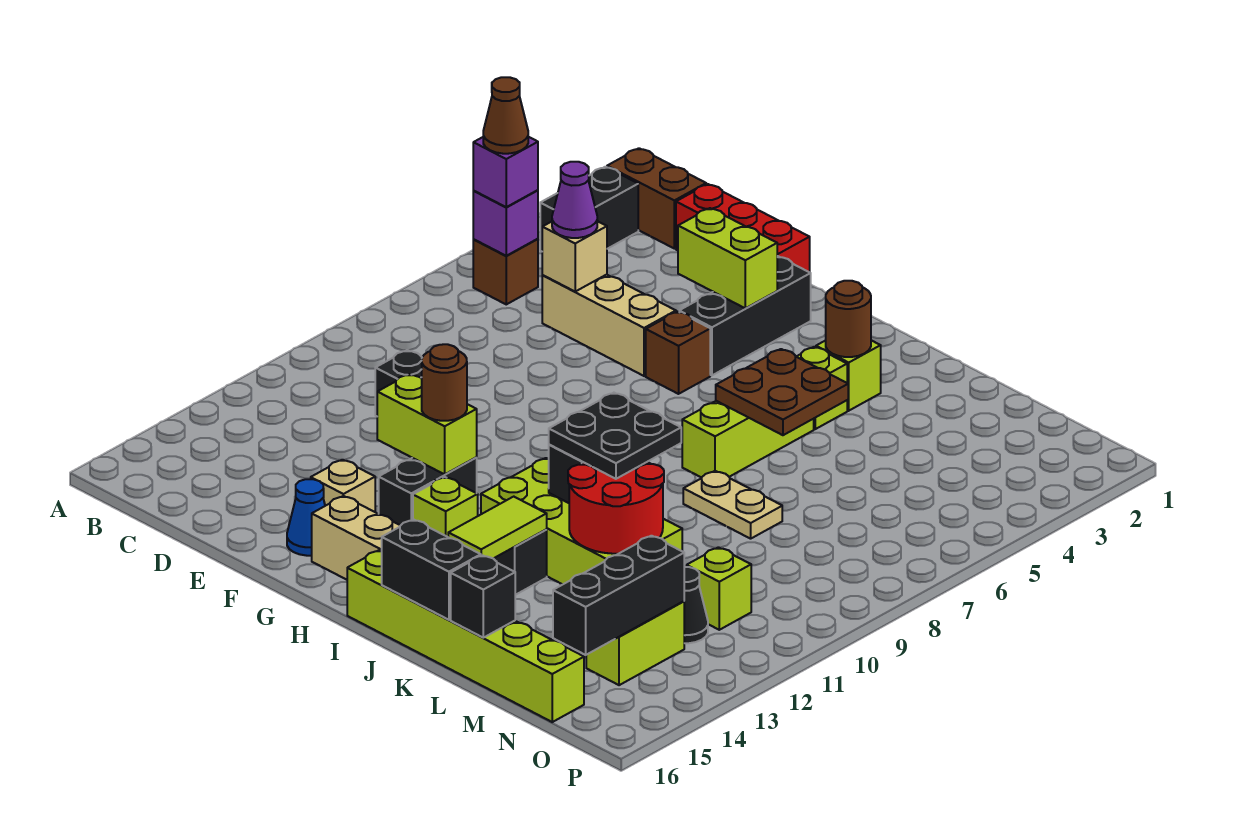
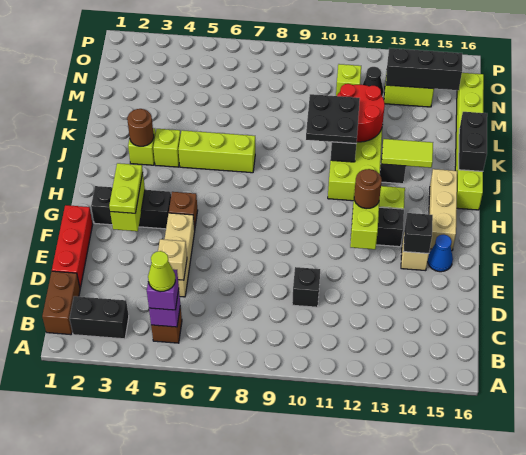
brown 1x1 cone [483,77,528,154] -> lime 1x1 cone [148,251,175,292]
purple 1x1 cone [552,162,597,238] -> none
none -> lime 1x2 plate [109,163,143,213]
brown 2x2 plate [716,349,848,435] -> none
tan 1x2 plate [683,471,782,539] -> none
black 1x1 brick [451,555,515,638] -> black 1x1 brick moved to [404,213,433,254]

